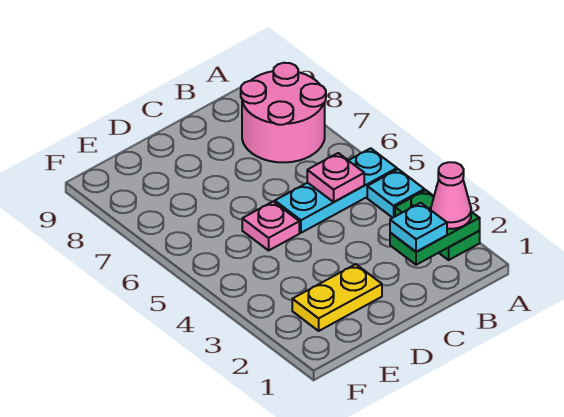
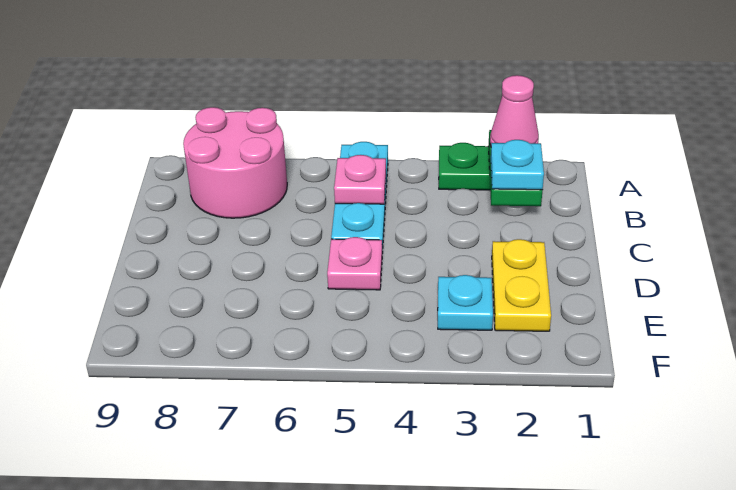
cyan 1x1 plate [367,169,424,218] -> cyan 1x1 plate moved to [438,275,493,330]

